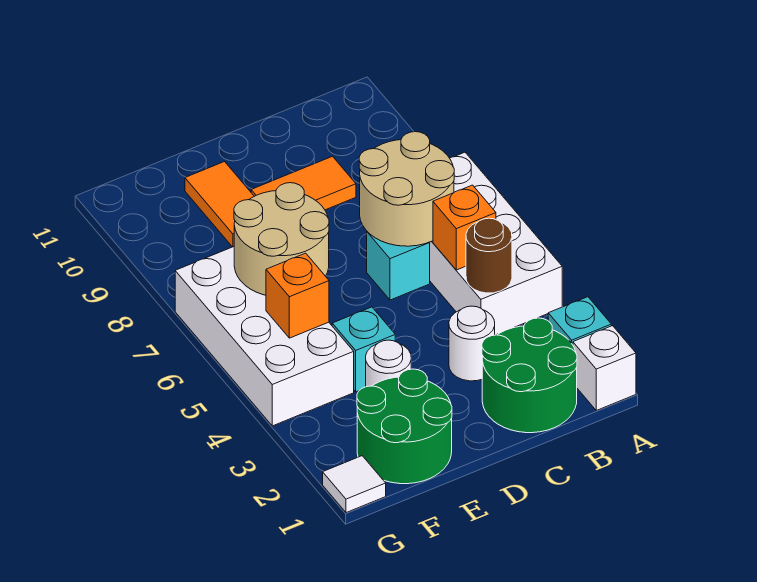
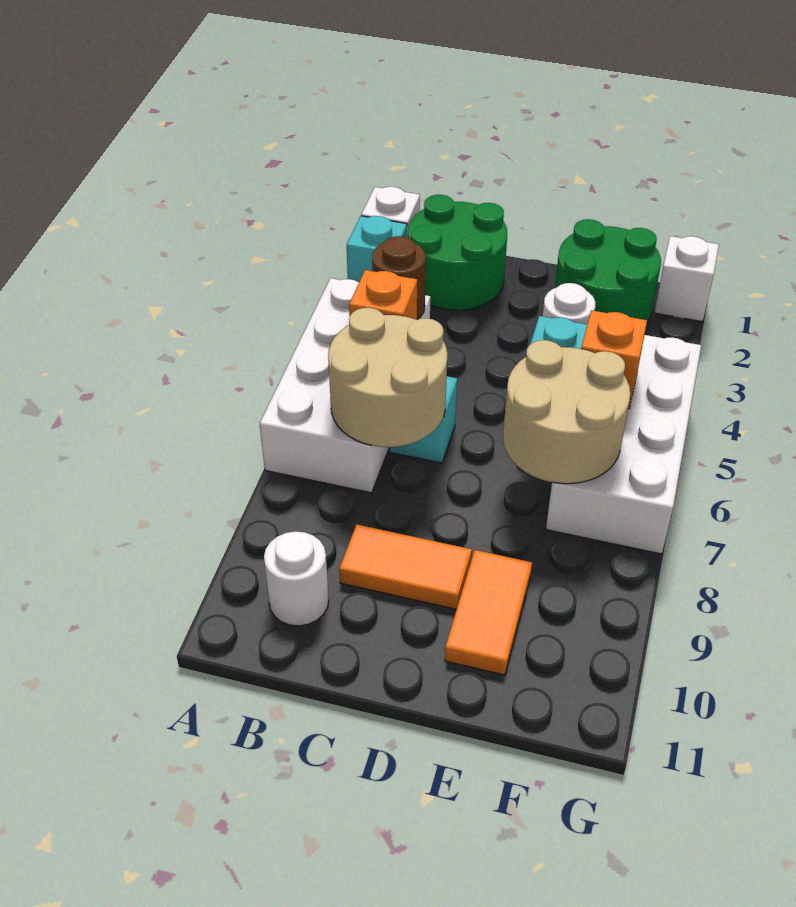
white 1x1 round brick [449,306,495,381] -> white 1x1 round brick moved to [264,532,329,626]
white 1x1 tile [323,456,386,513] -> white 1x1 brick [654,236,719,322]

